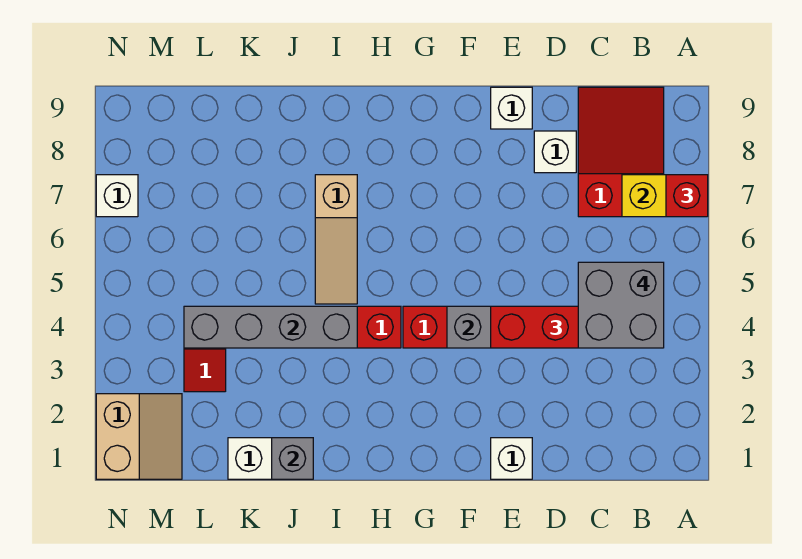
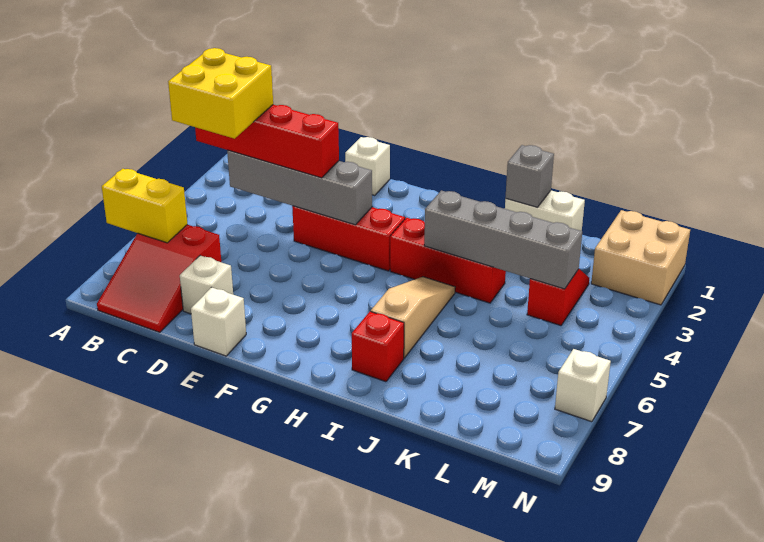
red 1x1 brick [666,175,708,217] -> red 1x1 brick moved to [352,311,404,382]
grey 2x2 brick [578,262,664,348] -> yellow 2x2 brick [168,48,273,139]
tan 2x2 slope [96,394,182,479] -> tan 2x2 brick [591,210,690,305]

